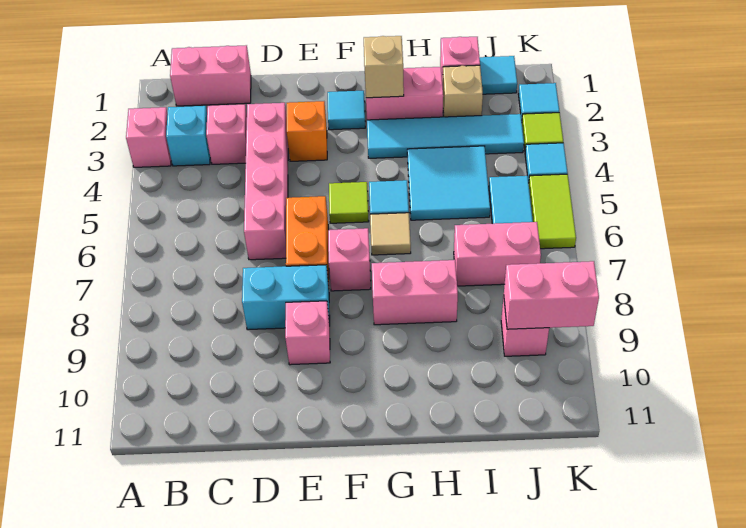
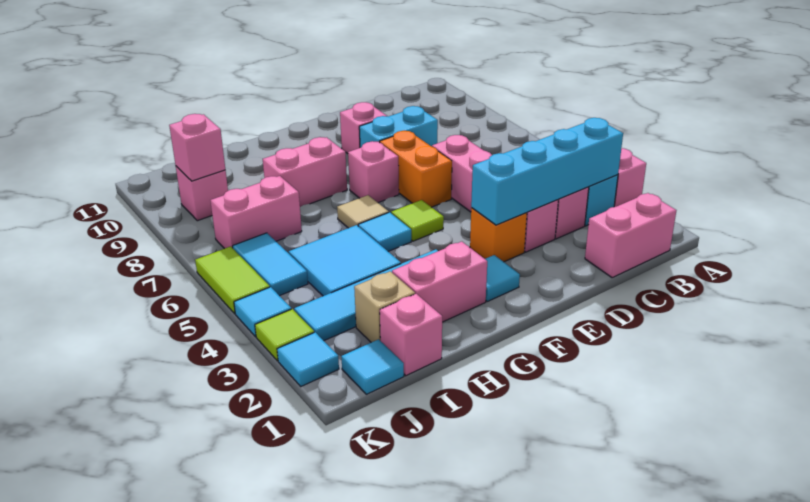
none -> cyan 1x4 brick [471,118,623,225]
tan 1x1 brick [364,36,404,98] -> none
pink 1x2 brick [504,261,599,329] -> pink 1x1 brick [169,114,225,181]

